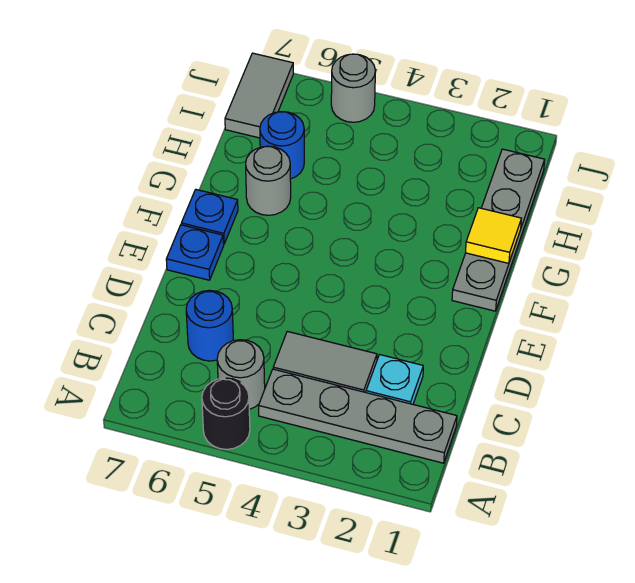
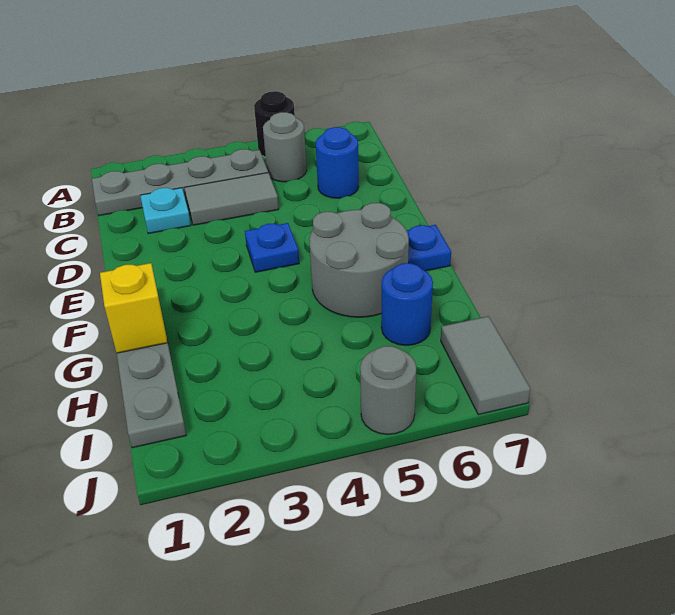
blue 1x1 plate [166,225,224,280] -> blue 1x1 plate moved to [245,223,299,272]
yellow 1x1 tile [466,208,521,263] -> yellow 1x1 brick [100,263,168,353]
grey 1x1 round brick [246,146,291,215] -> grey 2x2 round brick [309,203,409,317]

